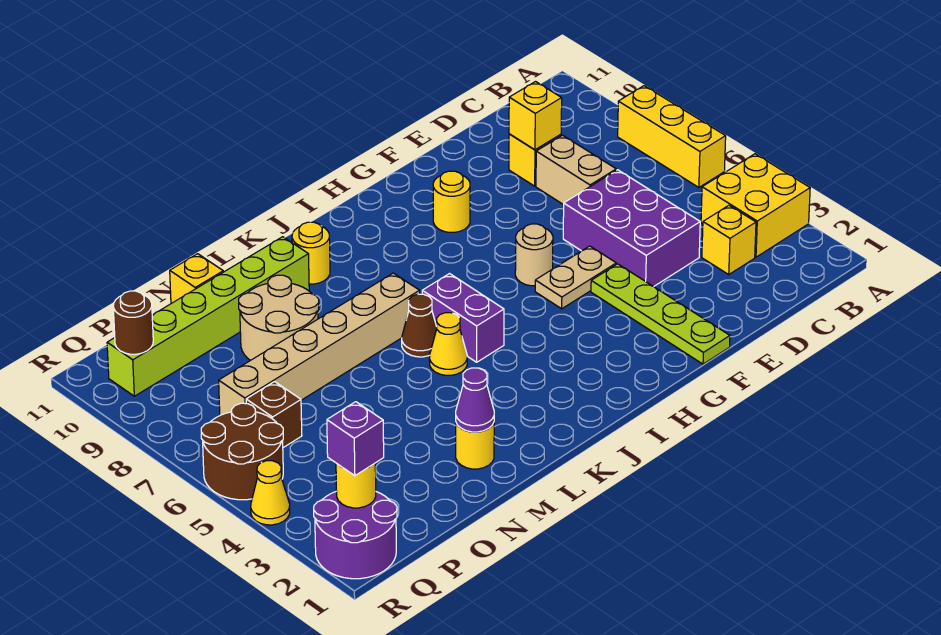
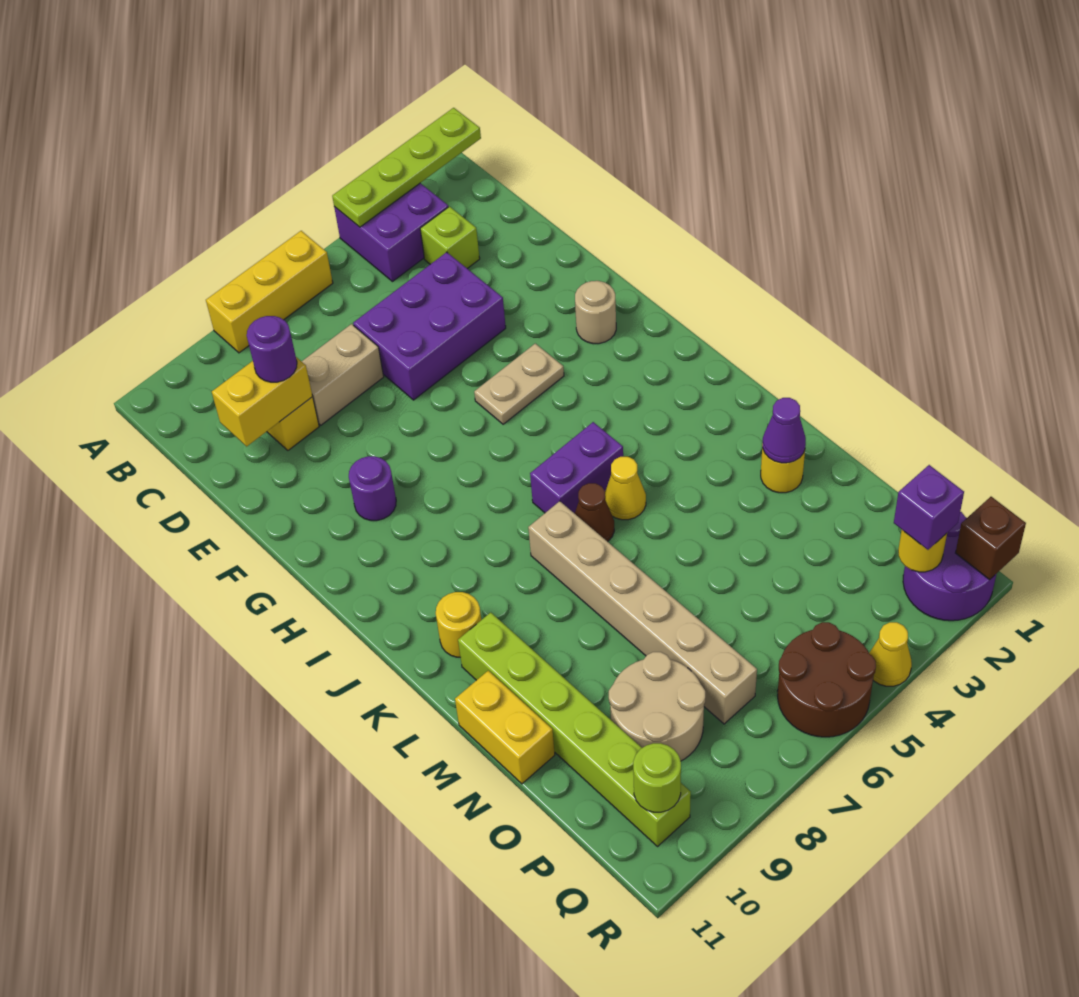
yellow 2x2 brick [701,154,810,257] -> purple 2x2 brick [334,183,448,282]
yellow 1x1 brick [702,205,756,274] -> lime 1x1 brick [420,207,480,269]
yellow 1x1 brick [509,82,562,150] -> yellow 1x2 brick [212,357,313,446]
none -> purple 1x1 round brick [247,316,297,382]
lime 1x4 plate [591,264,730,364] -> lime 1x4 plate moved to [332,108,481,227]
tan 1x2 plate [535,246,616,309] -> tan 1x2 plate turned to [474,343,564,424]
tan 1x1 round brick [515,224,553,286] -> tan 1x1 round brick moved to [575,281,616,344]
yellow 1x1 round brick [433,171,470,232] -> purple 1x1 round brick [349,456,396,521]
tan 2x2 round brick [239,275,319,361] -> tan 2x2 round brick moved to [609,652,705,761]
yellow 1x1 brick [170,254,223,303] -> yellow 1x2 brick [455,671,555,784]
brown 1x1 brick [246,382,302,448] -> brown 1x1 brick moved to [956,497,1026,580]
brown 1x1 round brick [113,291,153,354] -> lime 1x1 round brick [633,743,681,812]

